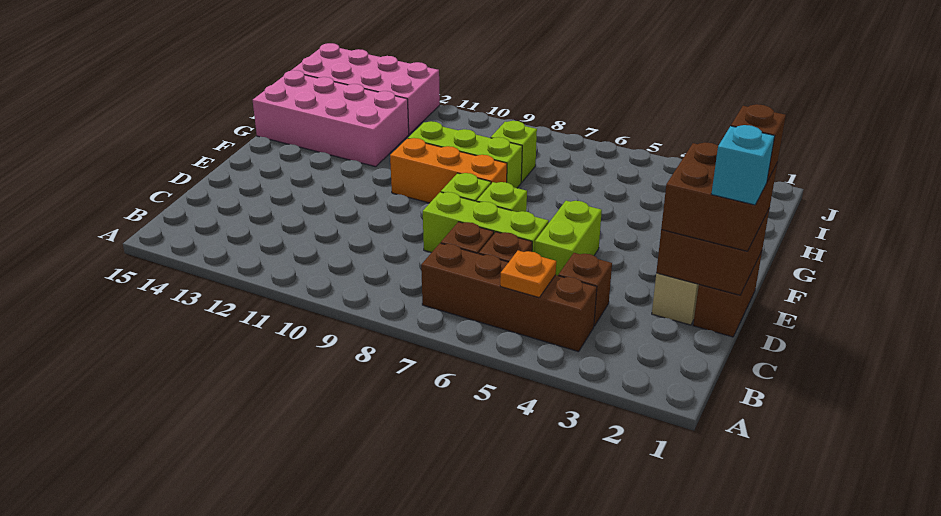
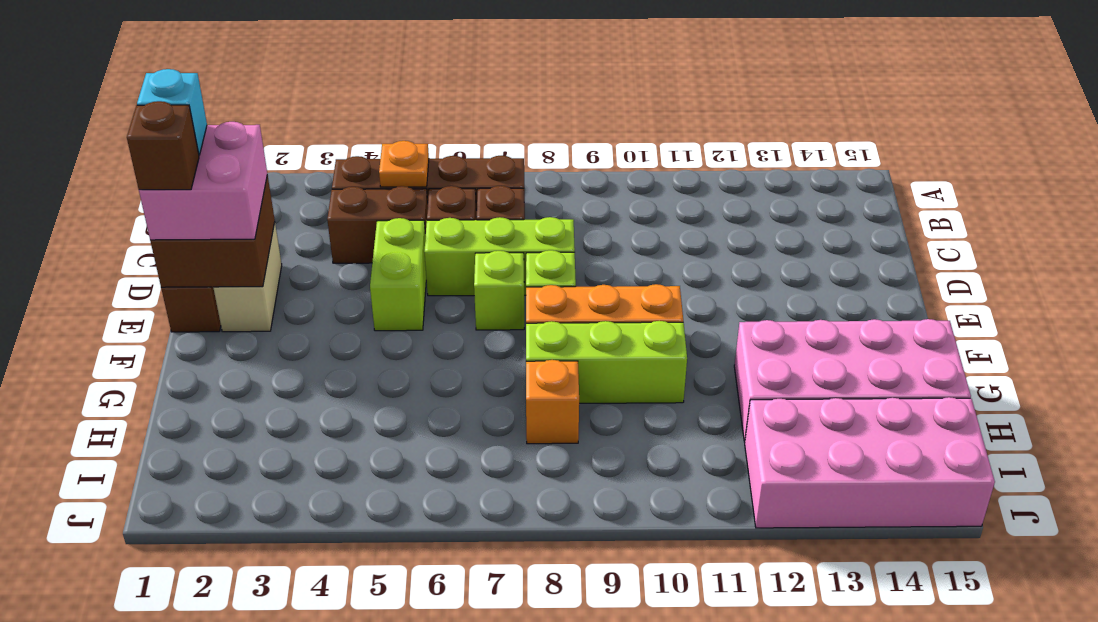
brown 1x1 brick [558,253,612,326] -> brown 1x2 brick [327,186,428,263]
brown 2x2 brick [661,142,777,251] -> pink 2x2 brick [139,122,267,240]
lime 1x1 brick [491,121,537,182] -> orange 1x1 brick [526,360,579,444]

